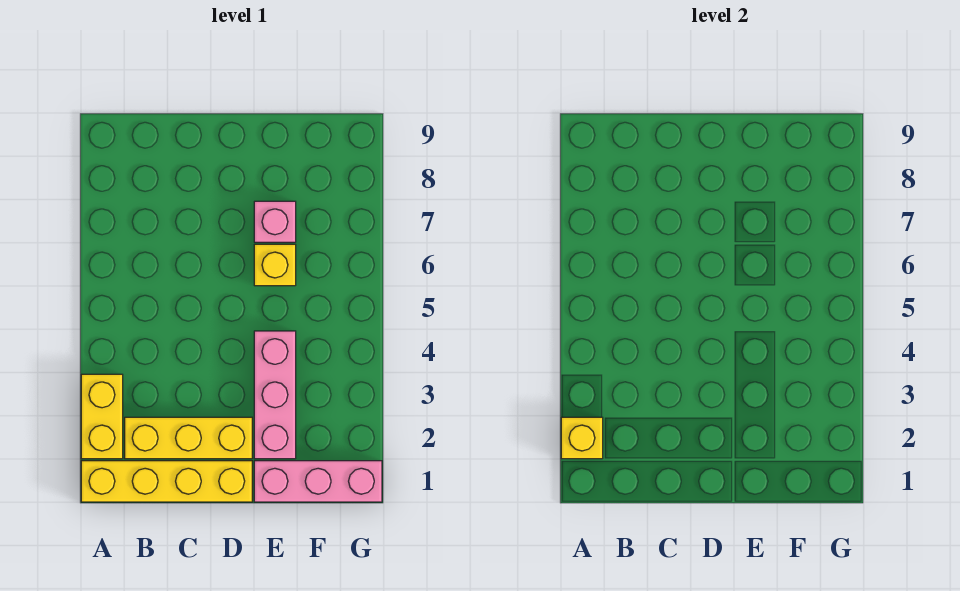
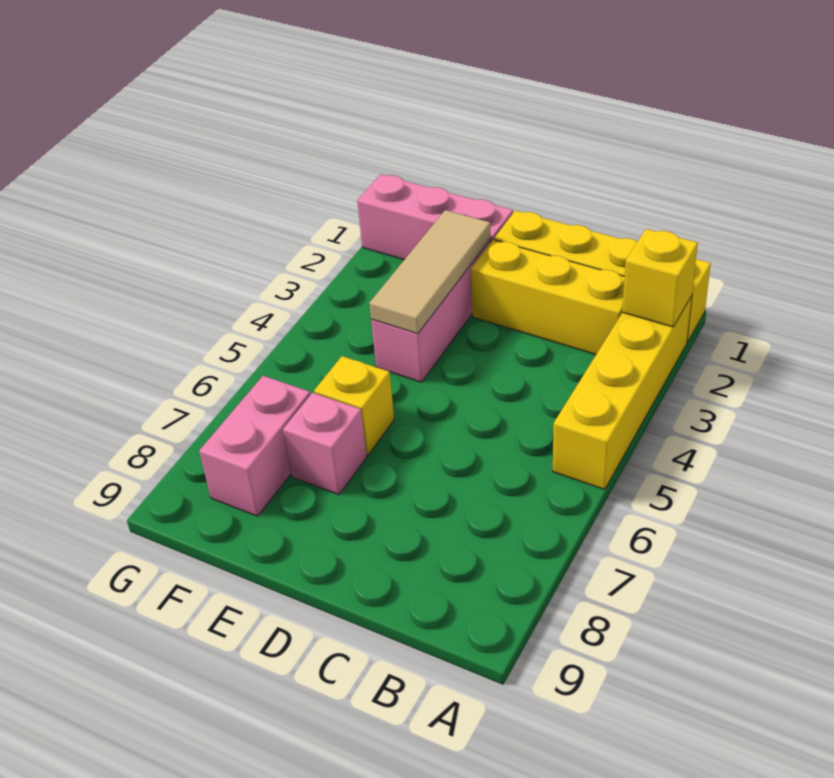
yellow 1x2 brick [81,374,123,459] -> yellow 1x4 brick [553,296,692,490]
none -> tan 1x3 tile [369,210,491,334]
none -> pink 1x2 brick [199,376,310,516]

